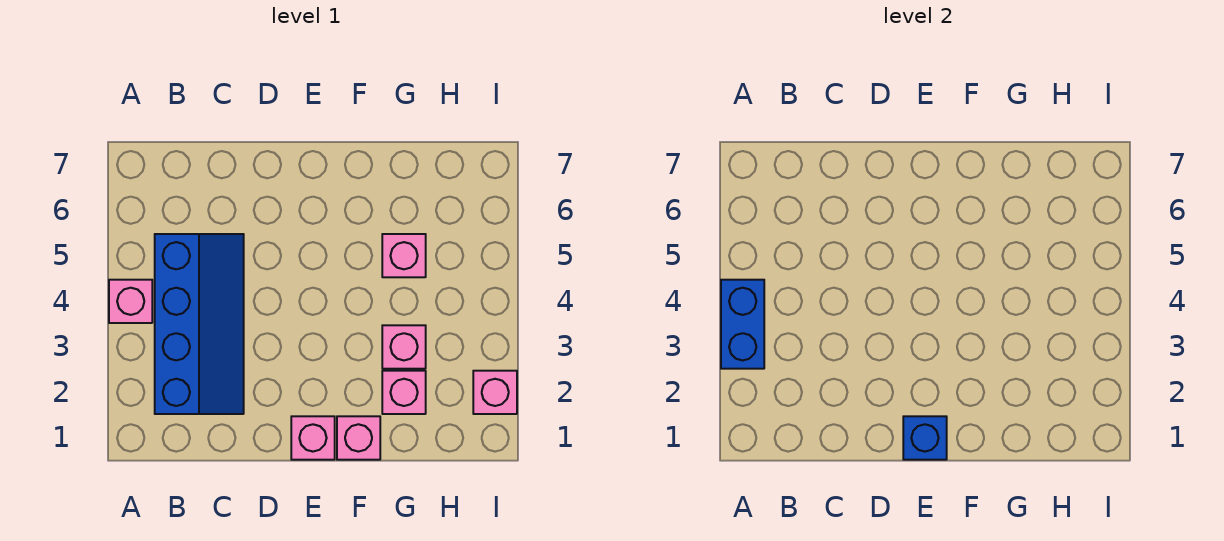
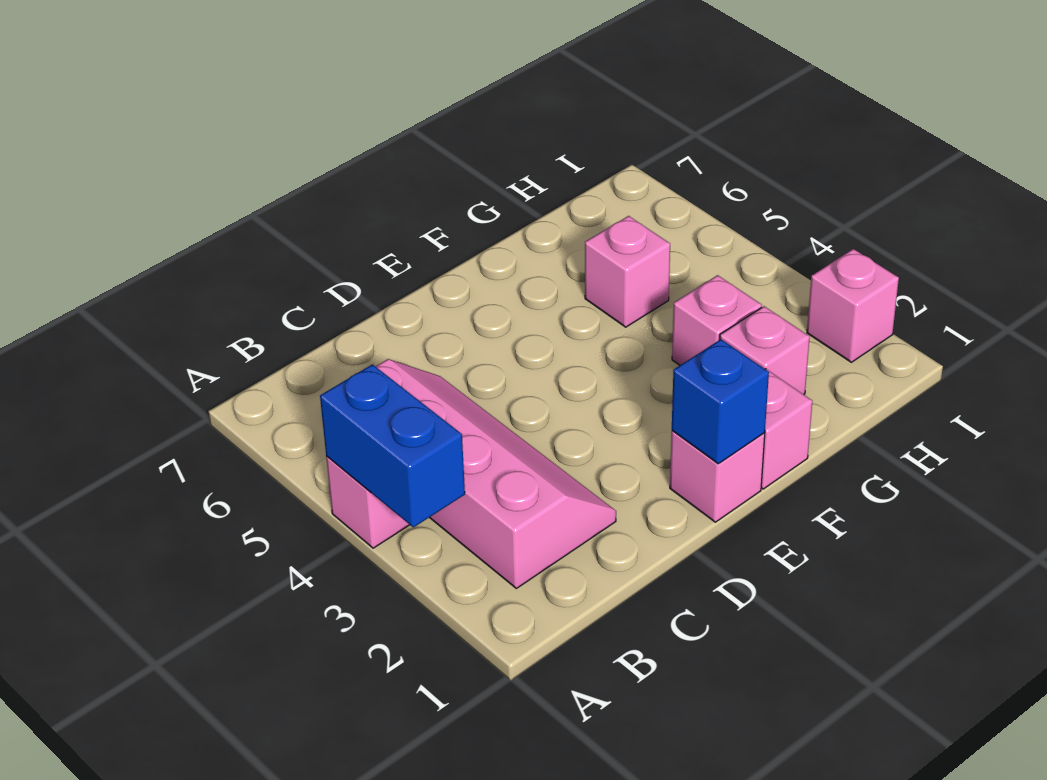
blue 2x4 slope [155,234,244,414] -> pink 2x4 slope [375,359,616,588]

